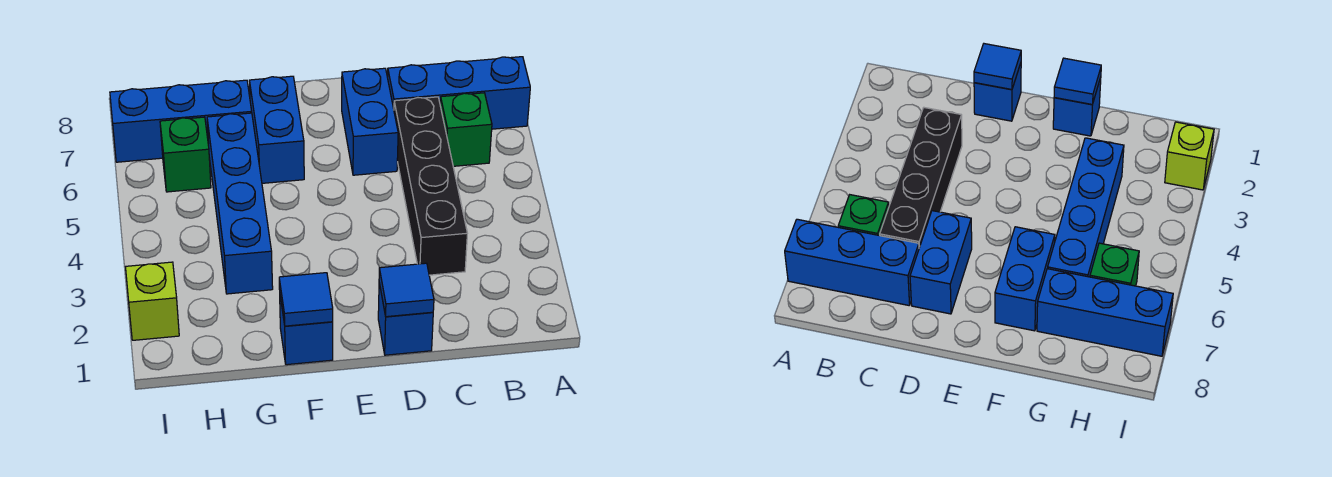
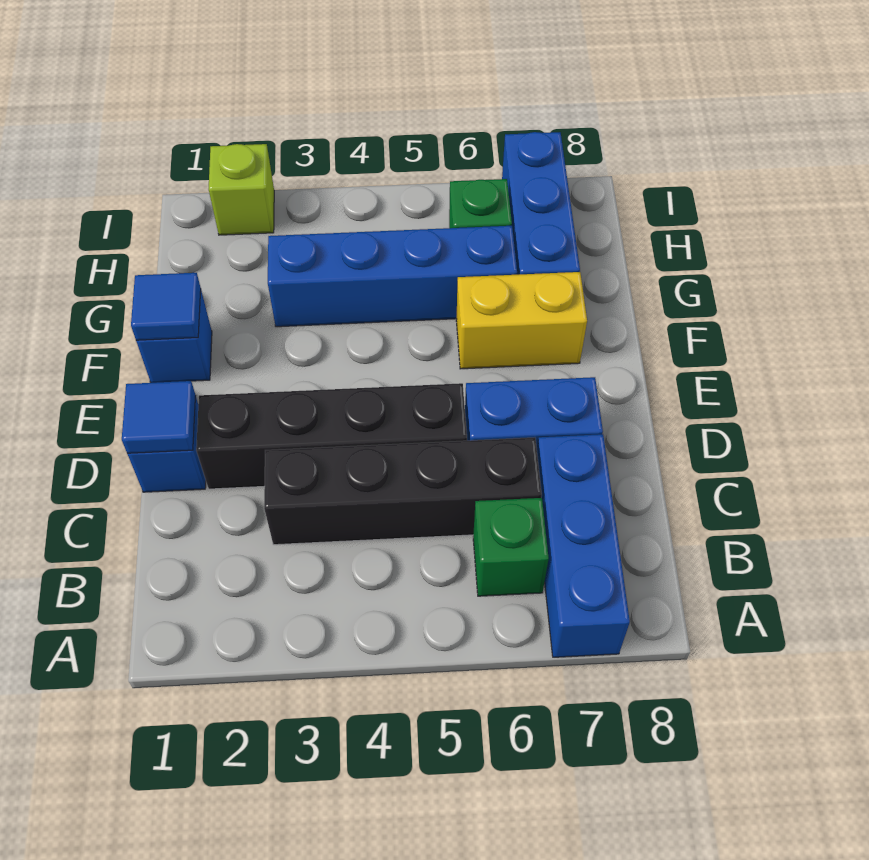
none -> black 1x4 brick [196,383,467,489]
blue 1x2 brick [249,76,304,183] -> yellow 1x2 brick [456,272,587,369]

